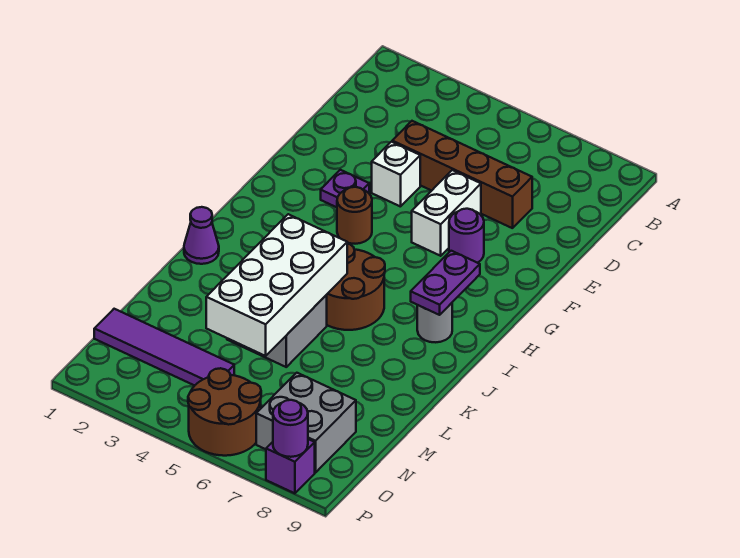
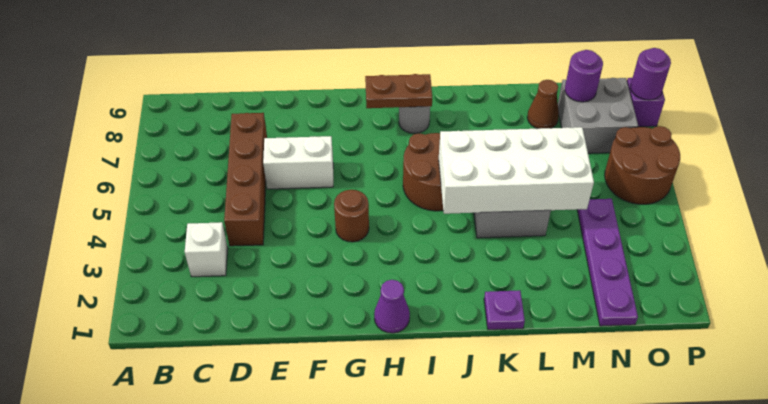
white 1x1 brick [372,142,420,207] -> white 1x1 brick moved to [185,222,228,277]
purple 1x1 plate [321,170,369,207] -> purple 1x1 plate moved to [484,290,525,330]
purple 1x1 round brick [449,209,484,263] -> purple 1x1 round brick moved to [565,50,603,102]
purple 1x2 plate [411,251,480,315] -> brown 1x2 plate [365,74,432,108]
purple 1x1 cone [184,207,219,264] -> purple 1x1 cone moved to [374,280,410,333]
none -> brown 1x1 cone [527,80,559,129]
purple 1x4 tile [94,309,234,386] -> purple 1x4 plate [577,199,638,326]

